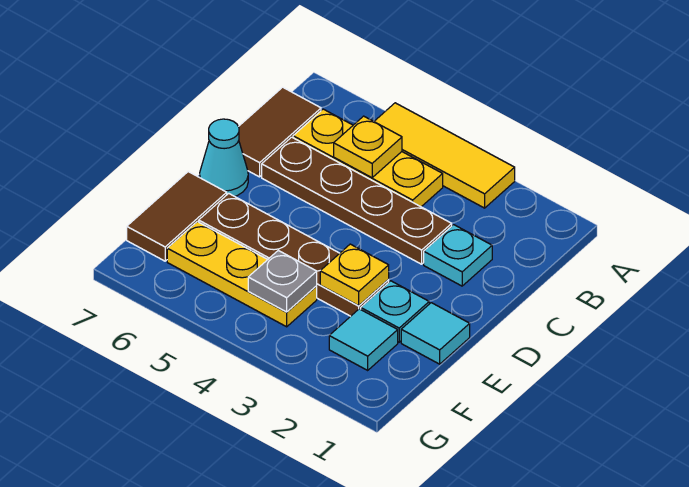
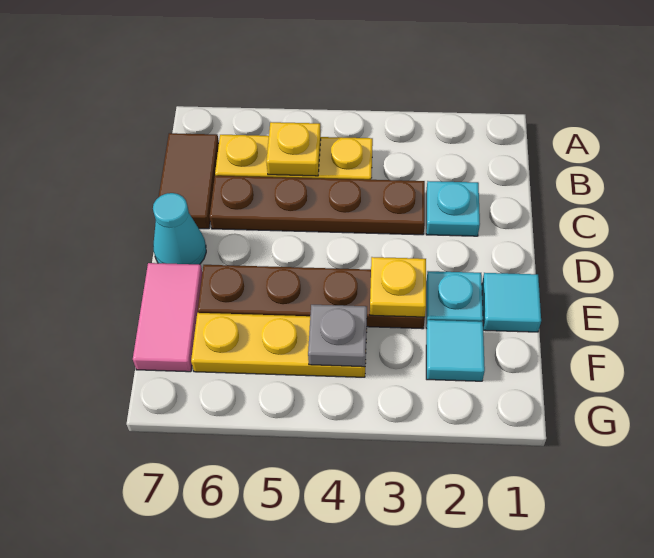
yellow 1x3 tile [374,103,515,208] -> none
brown 1x2 tile [127,172,227,261] -> pink 1x2 tile [133,263,202,372]

